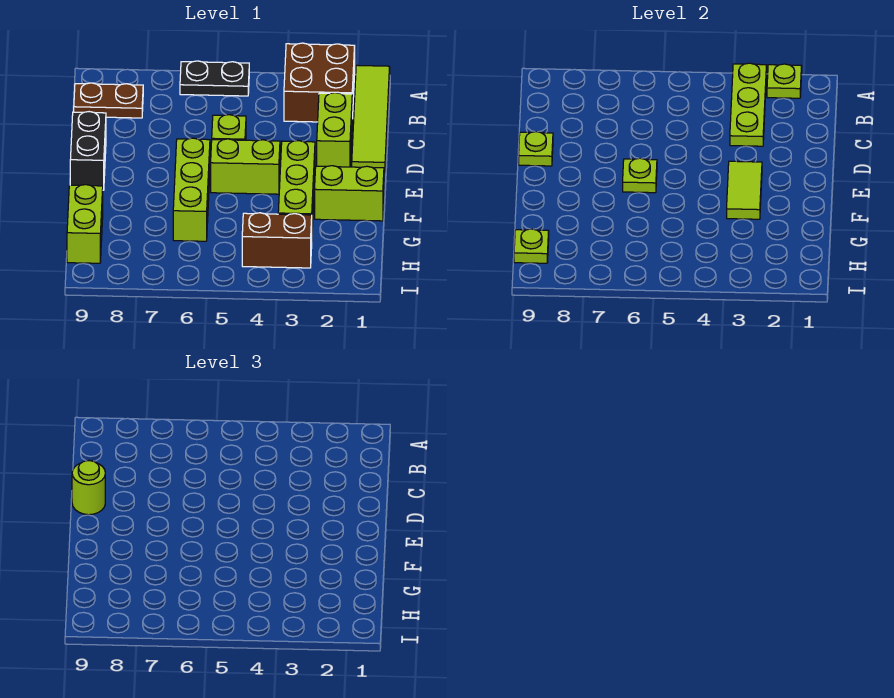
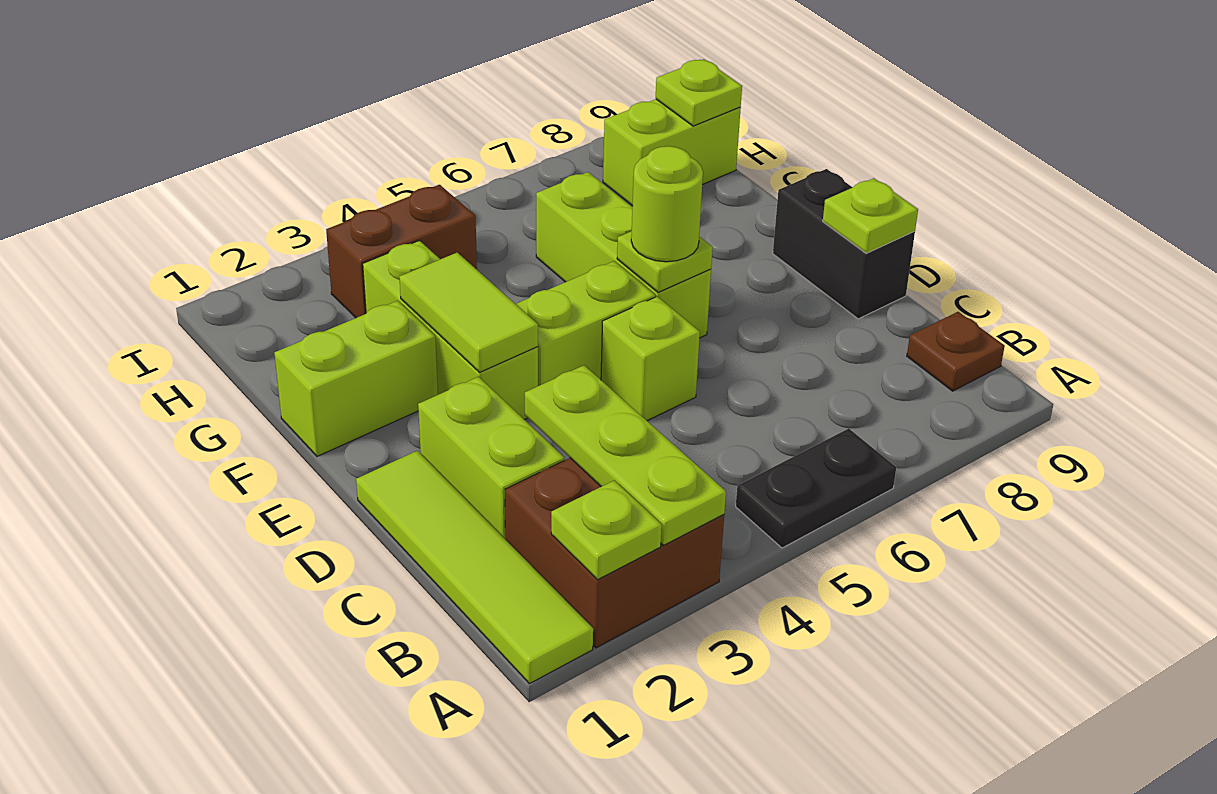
brown 1x2 plate [74,83,143,118] -> brown 1x1 plate [907,312,1005,391]
lime 1x1 round brick [72,461,105,515] -> lime 1x1 round brick moved to [631,146,703,262]
lime 1x2 brick [67,185,103,263] -> lime 1x2 brick turned to [603,99,741,206]

